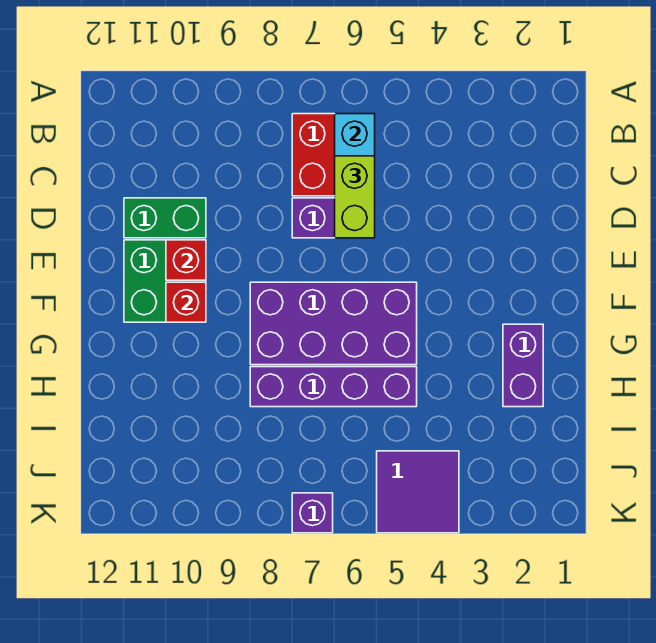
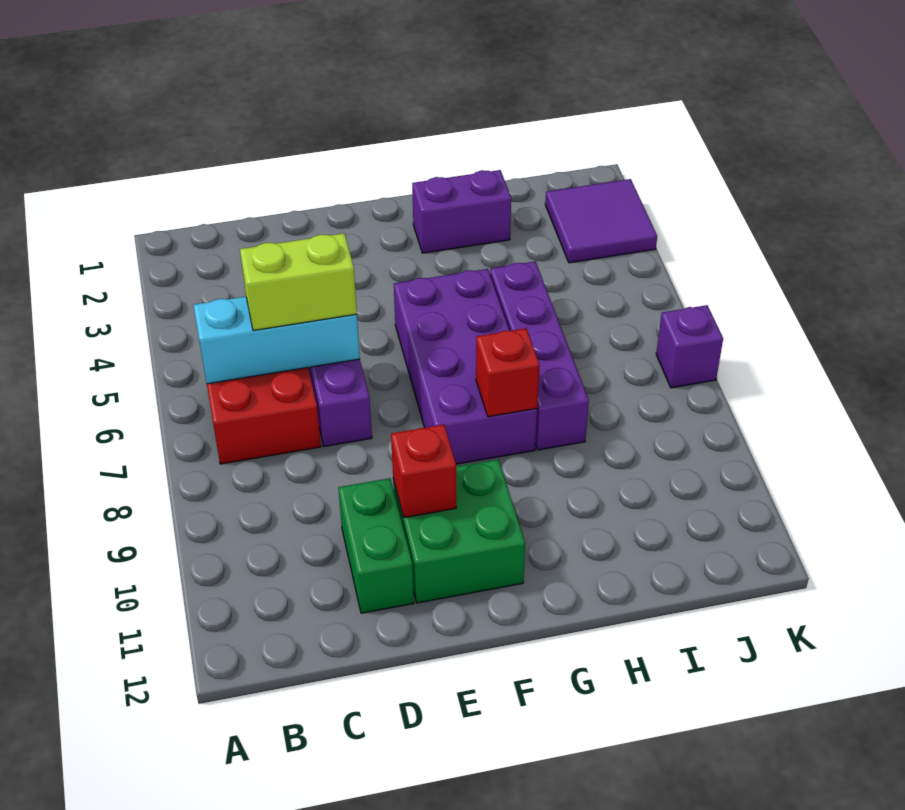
red 1x1 brick [166,282,206,322] -> red 1x1 brick moved to [476,328,540,417]
purple 2x2 tile [377,451,459,533] -> purple 2x2 tile moved to [545,179,657,263]

